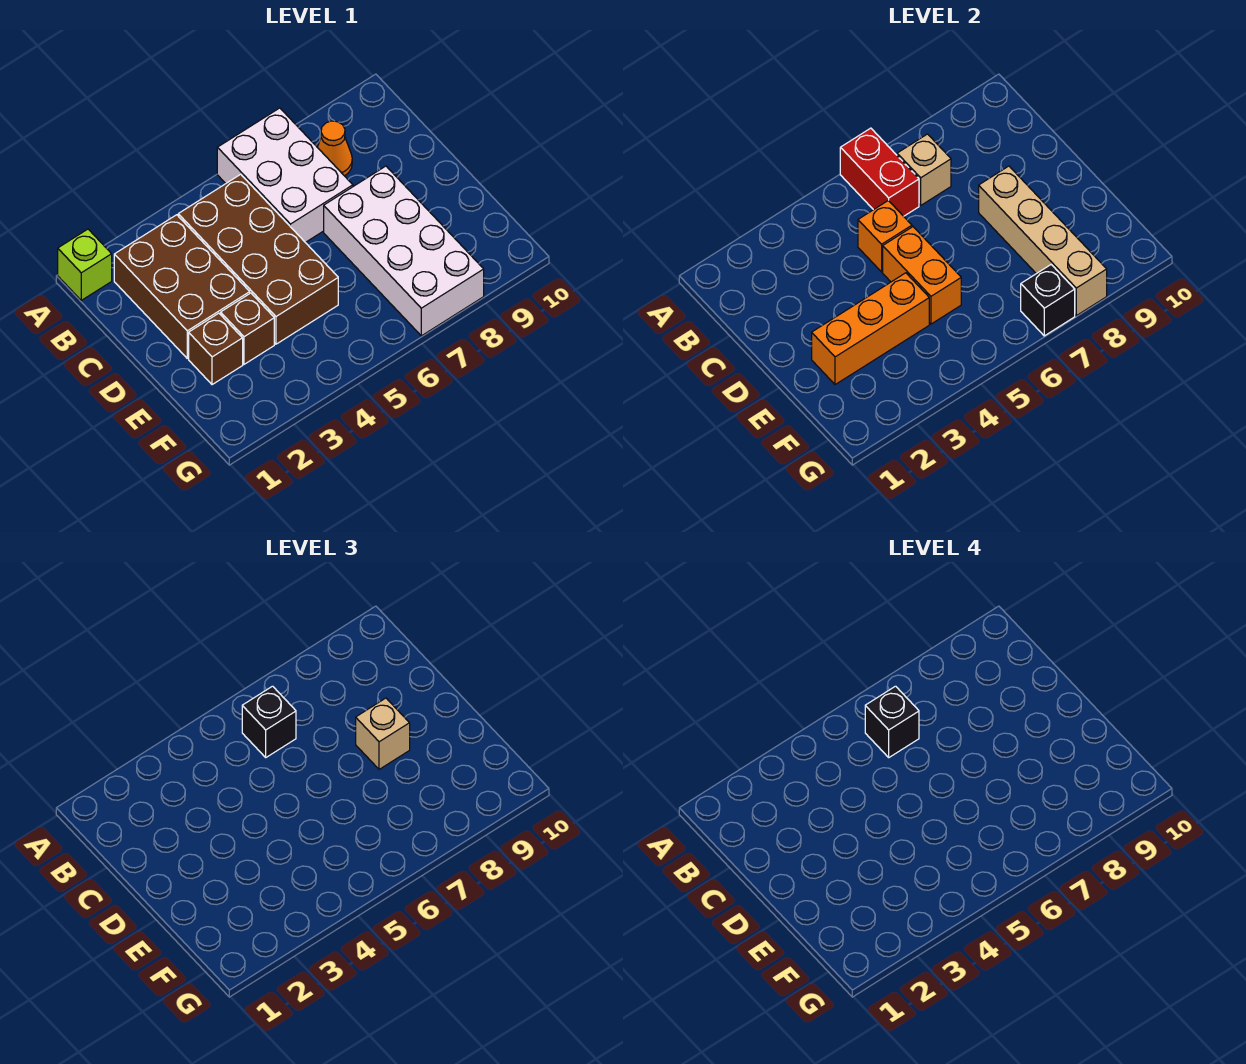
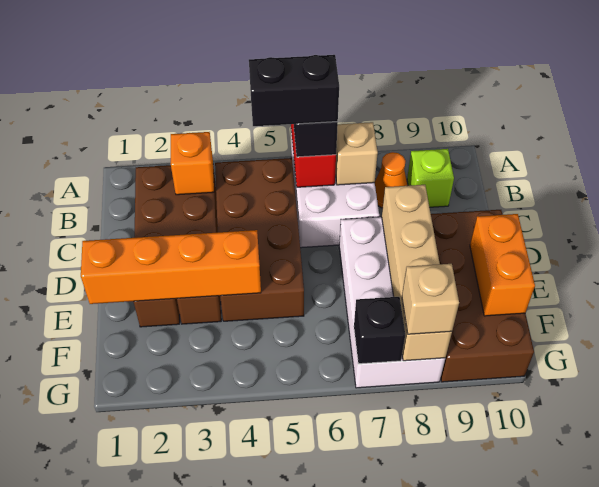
lime 1x1 brick [58,229,112,300] -> lime 1x1 brick moved to [407,149,454,207]
black 1x1 brick [865,686,919,757] -> black 1x2 brick [249,55,339,126]
orange 1x1 brick [858,200,912,272] -> orange 1x1 brick moved to [171,132,214,195]
orange 1x2 brick [883,227,961,324] -> orange 1x2 brick moved to [470,214,535,316]
tan 1x1 brick [356,698,410,769] -> tan 1x1 brick moved to [402,264,459,334]
none -> brown 2x4 brick [431,210,534,382]
orange 1x3 brick [812,273,929,385] -> orange 1x4 brick [81,230,261,304]

